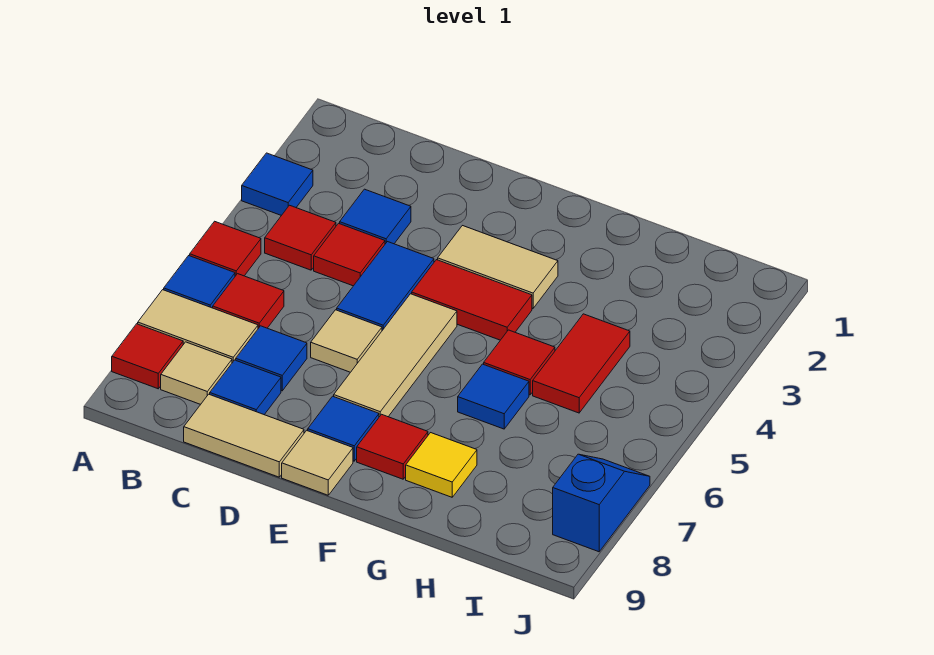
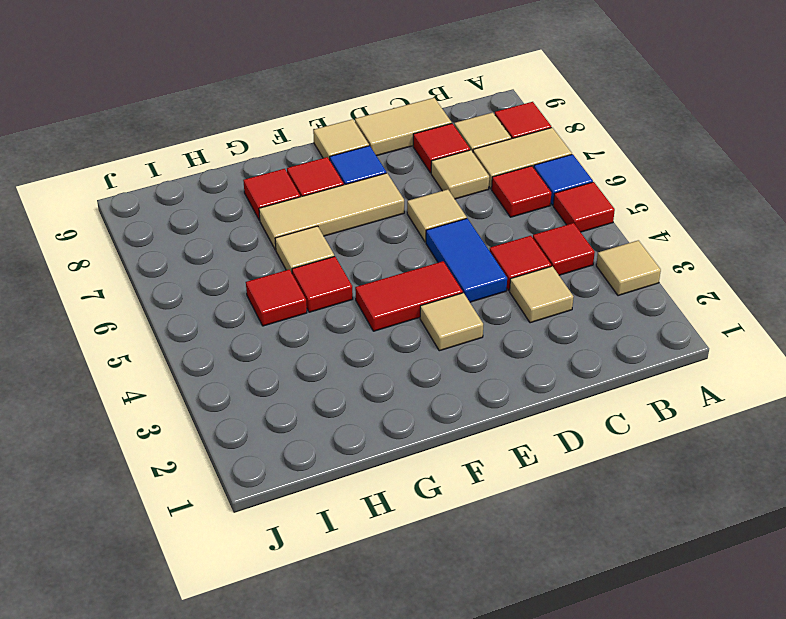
blue 1x1 tile [242,153,313,215] -> tan 1x1 tile [596,240,661,296]
blue 1x1 tile [340,189,411,244] -> tan 1x1 tile [510,266,574,323]
blue 1x1 tile [236,326,307,391] -> tan 1x1 tile [431,150,489,199]
blue 1x1 tile [210,360,281,415] -> red 1x1 tile [413,124,470,173]
tan 1x2 tile [438,226,558,308] -> tan 1x1 tile [420,293,483,351]
tan 1x3 tile [334,294,457,417] -> tan 1x3 tile turned to [259,173,404,250]
blue 1x1 tile [458,364,529,429] -> tan 1x1 tile [275,226,334,273]
yellow 1x1 tile [406,433,477,497] -> red 1x1 tile [243,169,300,220]
red 1x2 tile [533,314,630,413] -> red 1x1 tile [246,269,307,326]
blue 1x2 slope [553,454,650,552] -> none

